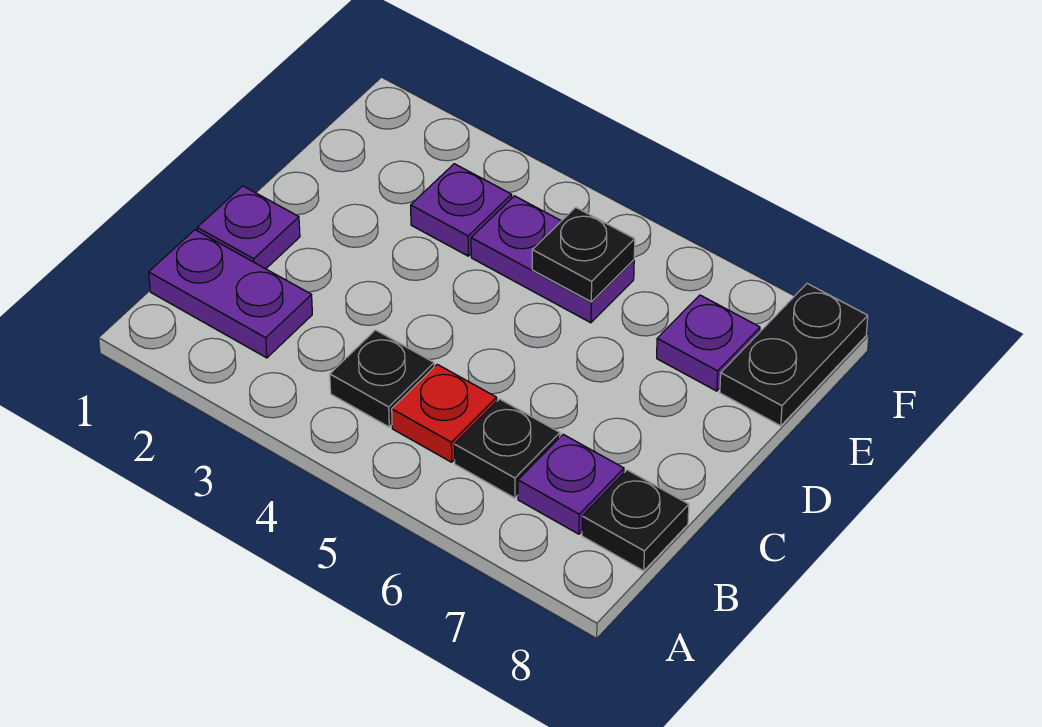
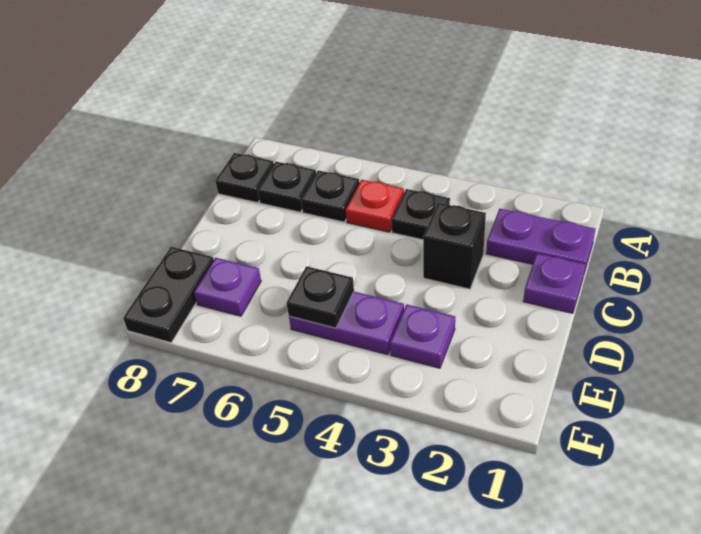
purple 1x1 plate [518,434,624,534] -> black 1x1 plate [258,161,316,212]
none -> black 1x1 brick [423,203,486,289]

